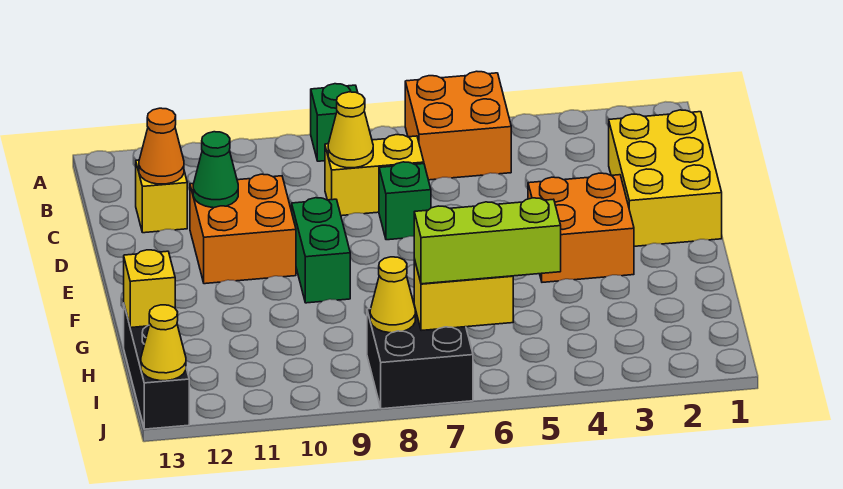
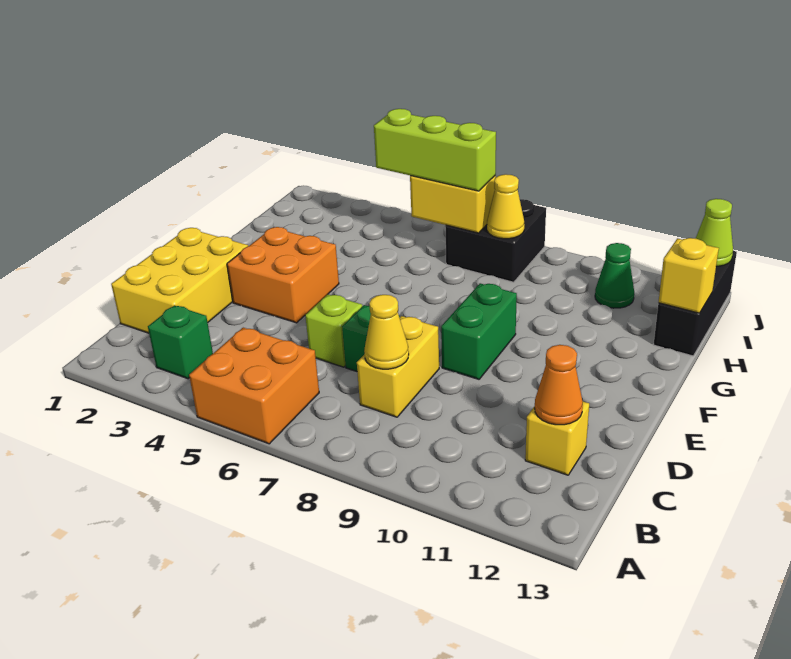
green 1x1 brick [311,84,358,161] -> green 1x1 brick moved to [148,305,213,379]
yellow 1x2 brick [325,135,424,216] -> yellow 1x2 brick turned to [357,316,439,417]
none -> lime 1x1 brick [305,294,362,367]
orange 2x2 brick [190,174,296,284] -> none
green 1x1 cone [193,132,238,208] -> green 1x1 cone moved to [595,243,634,308]
yellow 1x1 cone [141,305,186,381] -> lime 1x1 cone [696,199,733,266]

